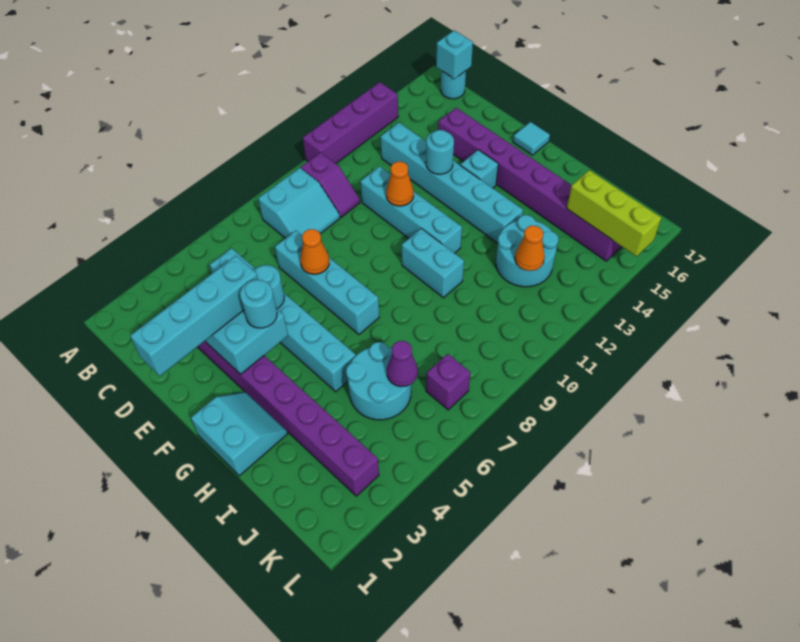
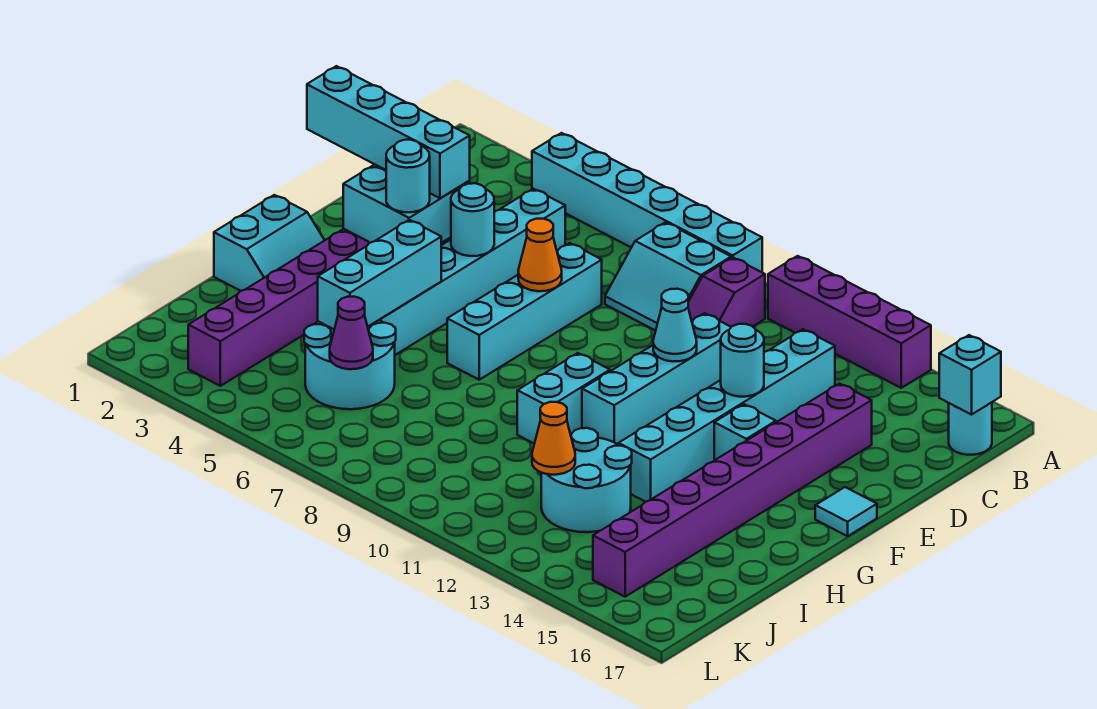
none -> cyan 1x6 brick [532,133,762,272]
orange 1x1 cone [386,162,414,206] -> cyan 1x1 cone [653,289,697,362]
none -> cyan 1x3 brick [318,220,441,329]
lime 1x3 brick [567,170,661,257] -> none
purple 1x1 brick [426,354,470,410] -> none

